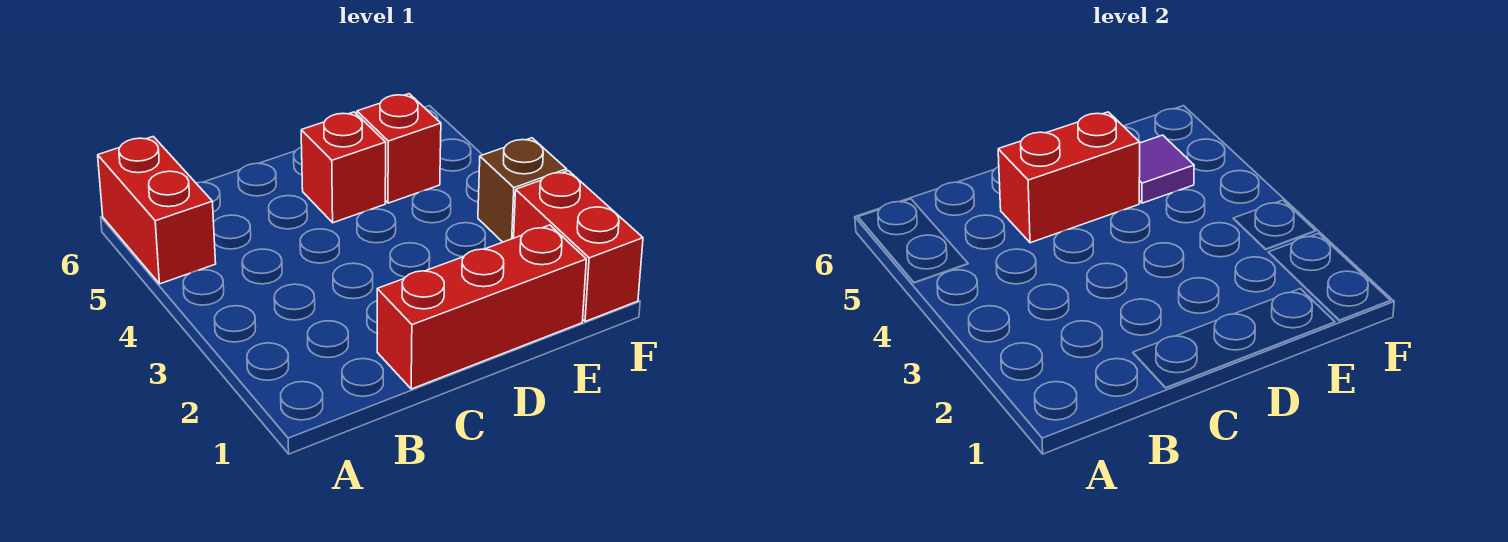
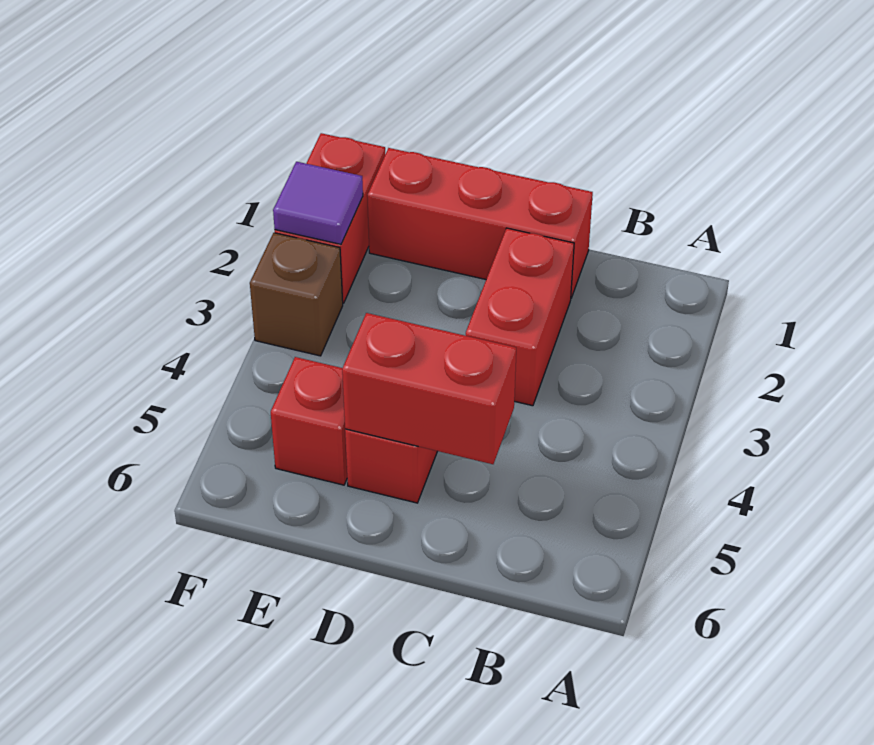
red 1x2 brick [98,137,216,284] -> red 1x2 brick moved to [466,228,574,406]
purple 1x1 tile [1139,135,1194,203] -> purple 1x1 tile moved to [273,162,363,244]

